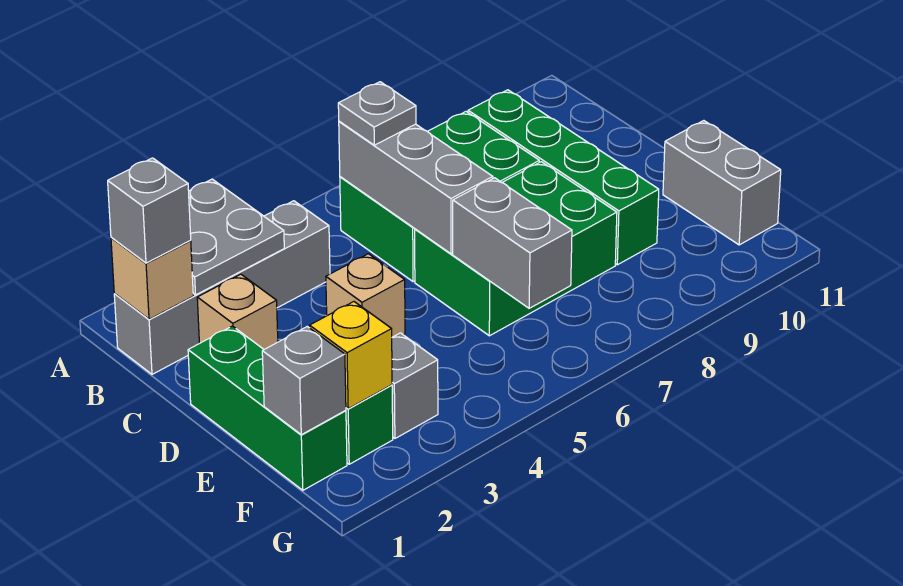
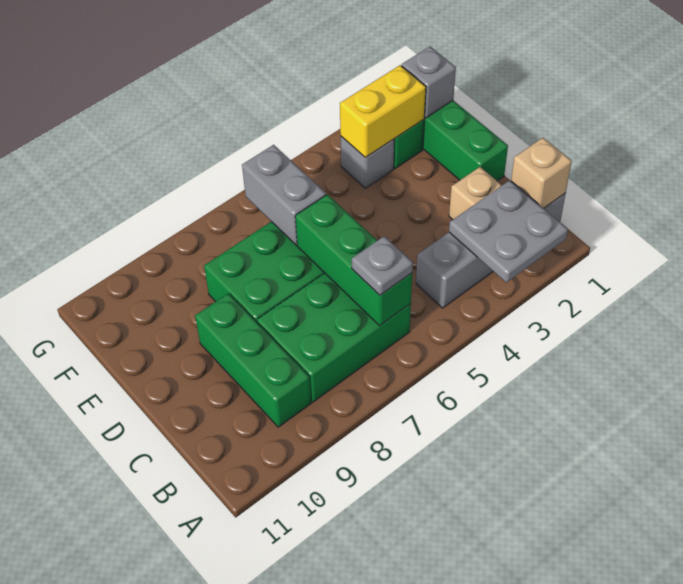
grey 1x1 brick [108,158,191,263] -> none
grey 1x3 brick [339,121,493,254] -> green 1x3 brick [295,194,412,326]
green 1x4 brick [468,90,659,265] -> green 1x3 brick [195,293,311,427]
tan 1x1 brick [326,254,405,337] -> none
grey 1x2 brick [663,121,781,245] -> none
yellow 1x1 brick [310,302,392,409] -> yellow 1x2 brick [340,65,426,158]

